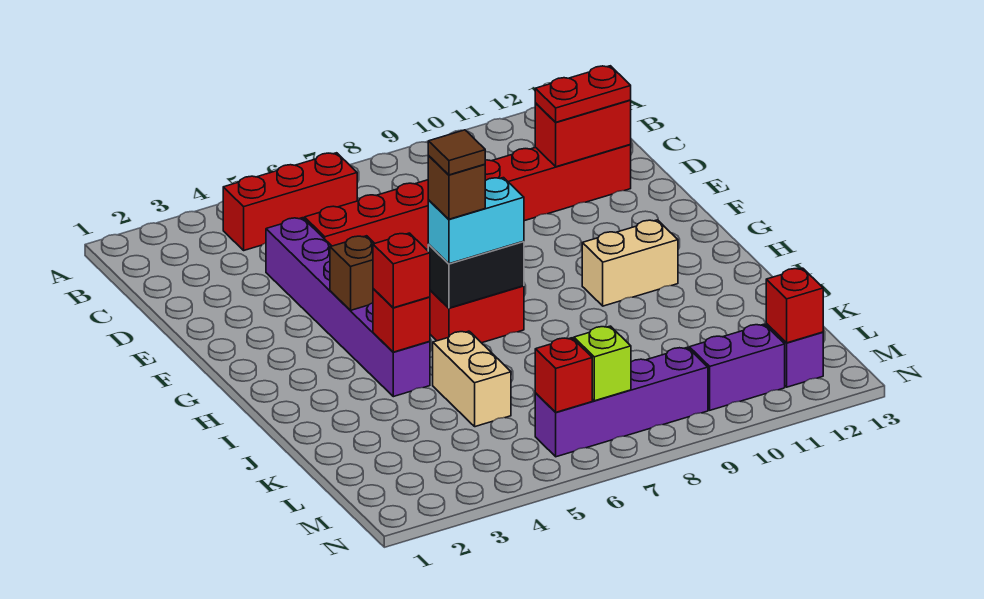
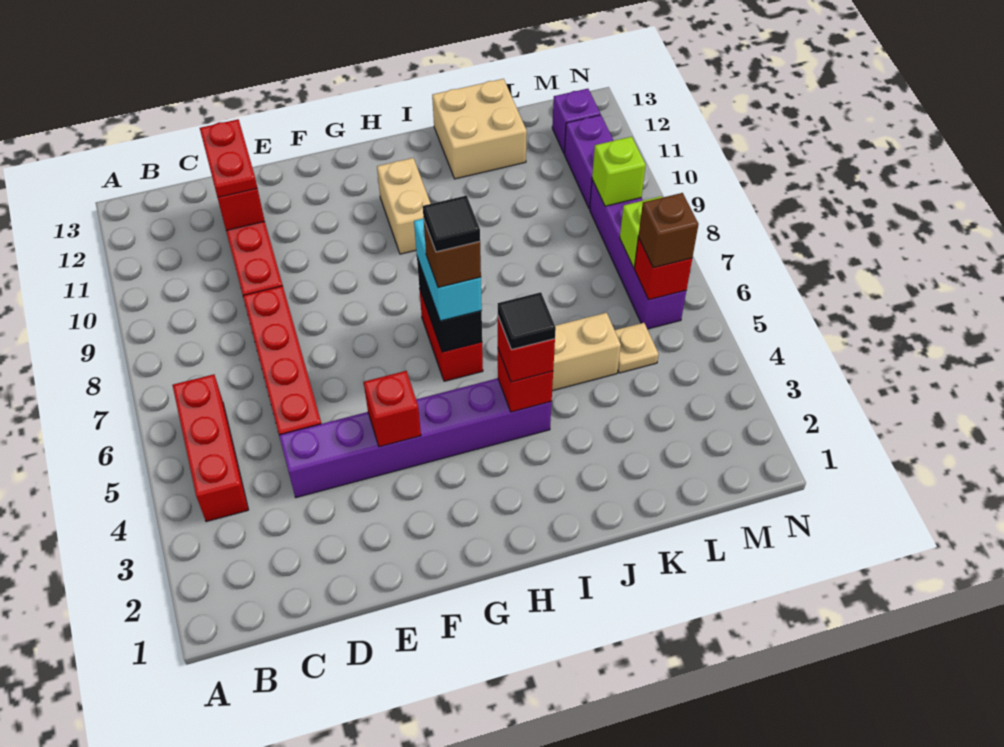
brown 1x1 brick [330,236,375,310] -> brown 1x1 brick moved to [638,193,699,268]
brown 1x1 tile [428,130,485,175] -> black 1x1 tile [423,196,480,252]
none -> black 1x1 tile [498,292,556,350]
none -> tan 2x2 brick [432,79,527,179]
none -> tan 1x1 plate [615,323,659,373]
none -> lime 1x1 brick [592,137,646,206]
red 1x1 brick [766,268,823,343] -> red 1x1 brick moved to [364,371,421,447]

